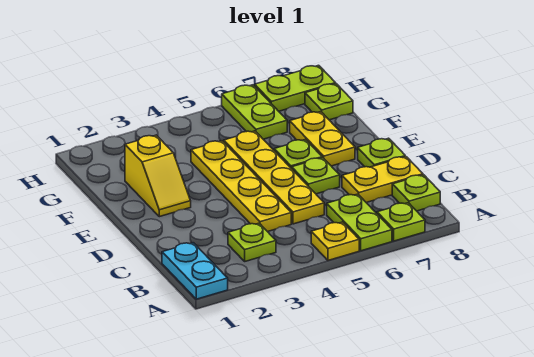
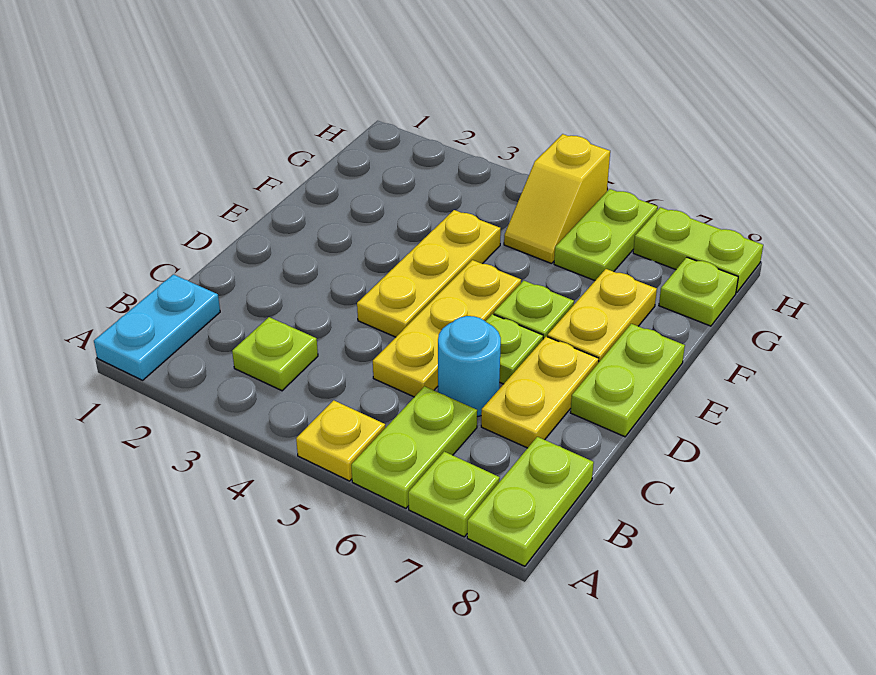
lime 1x1 plate [392,175,440,211] -> lime 1x2 plate [467,437,594,566]
yellow 1x4 plate [191,141,291,232] -> yellow 1x3 plate [357,210,501,337]
yellow 1x4 plate [224,131,324,224] -> yellow 1x3 plate [373,260,521,397]
none -> cyan 1x1 round brick [438,316,501,417]
yellow 1x2 plate [342,157,423,203] -> yellow 1x2 plate turned to [481,336,599,448]
lime 1x1 plate [358,138,405,167] -> lime 1x2 plate [570,324,685,437]
yellow 1x2 slope [125,135,191,217] -> yellow 1x2 slope moved to [504,134,610,264]

